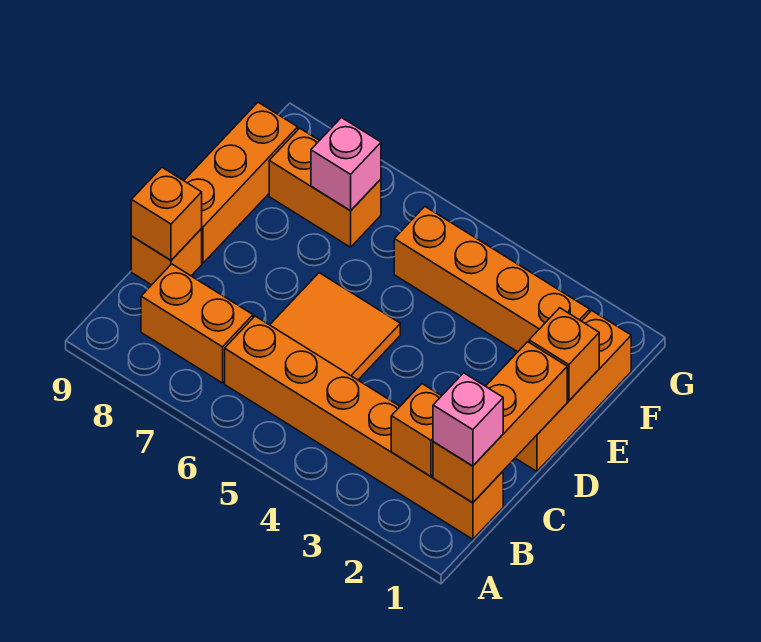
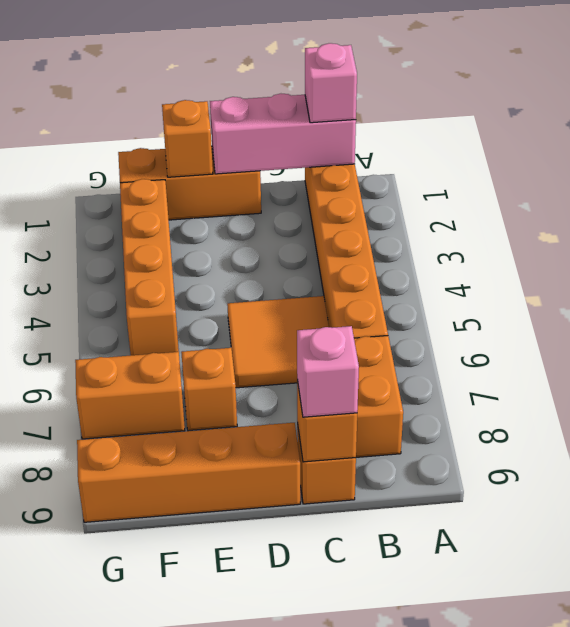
orange 1x3 brick [433,342,567,503] -> pink 1x3 brick [210,94,356,174]
orange 1x1 brick [391,384,441,477] -> orange 1x1 brick moved to [181,348,237,431]
orange 1x3 brick [184,102,298,263] -> orange 1x4 brick [77,423,300,522]
orange 1x2 brick [269,128,381,247] -> orange 1x2 brick turned to [75,352,185,439]
pink 1x1 brick [311,118,381,211] -> pink 1x1 brick moved to [297,326,359,417]

